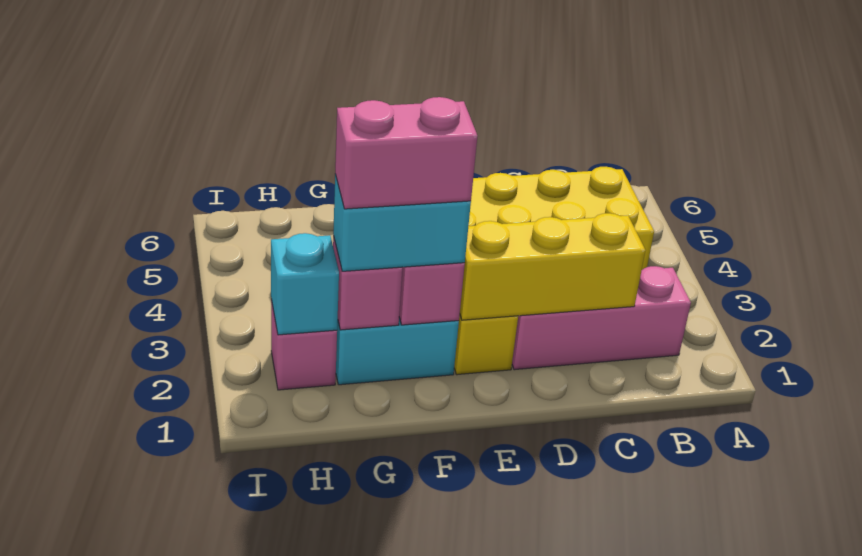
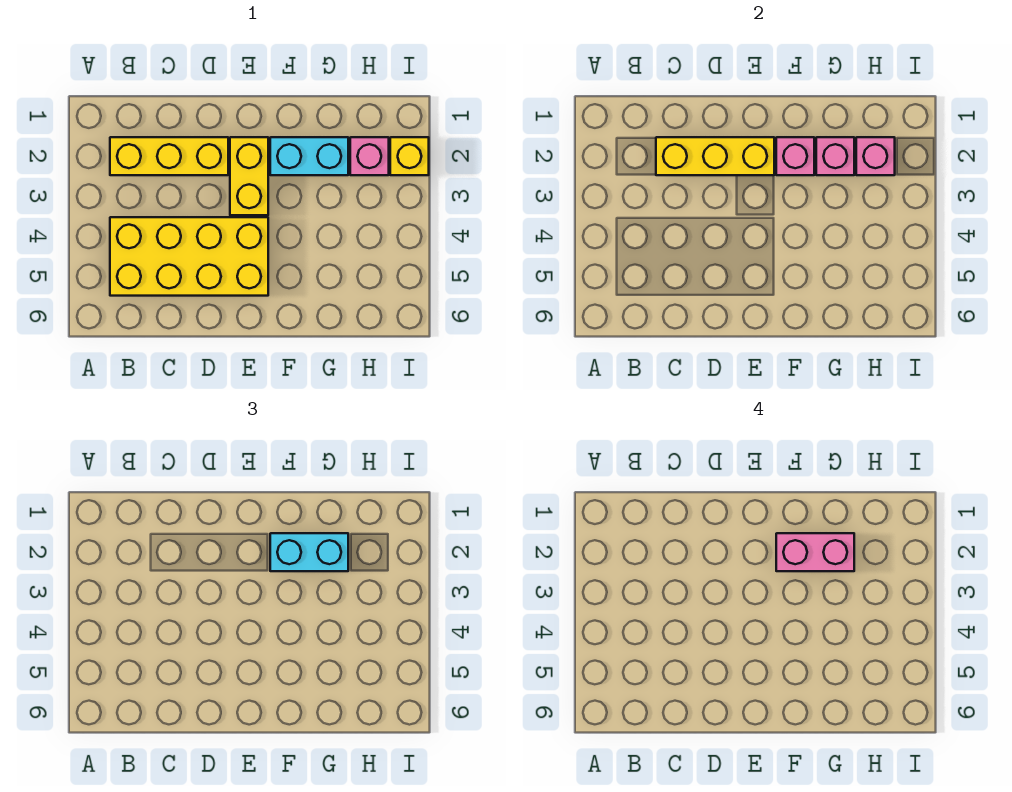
pink 1x3 brick [512,266,691,370] -> yellow 1x3 brick [110,137,228,175]
cyan 1x1 brick [271,233,339,335] -> pink 1x1 brick [856,137,895,175]
none -> yellow 1x1 brick [390,137,429,175]

